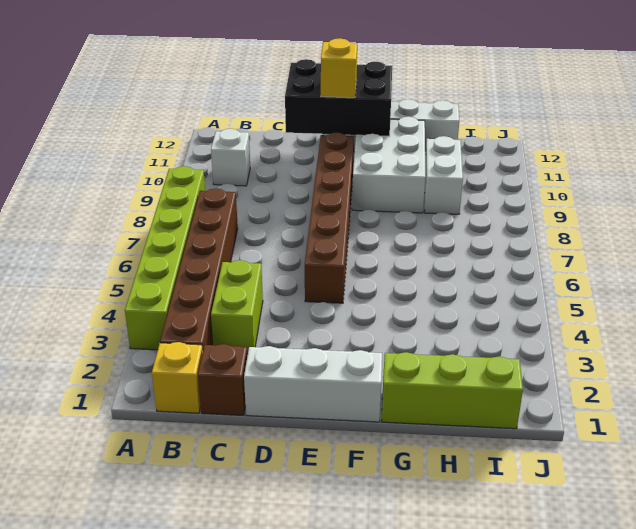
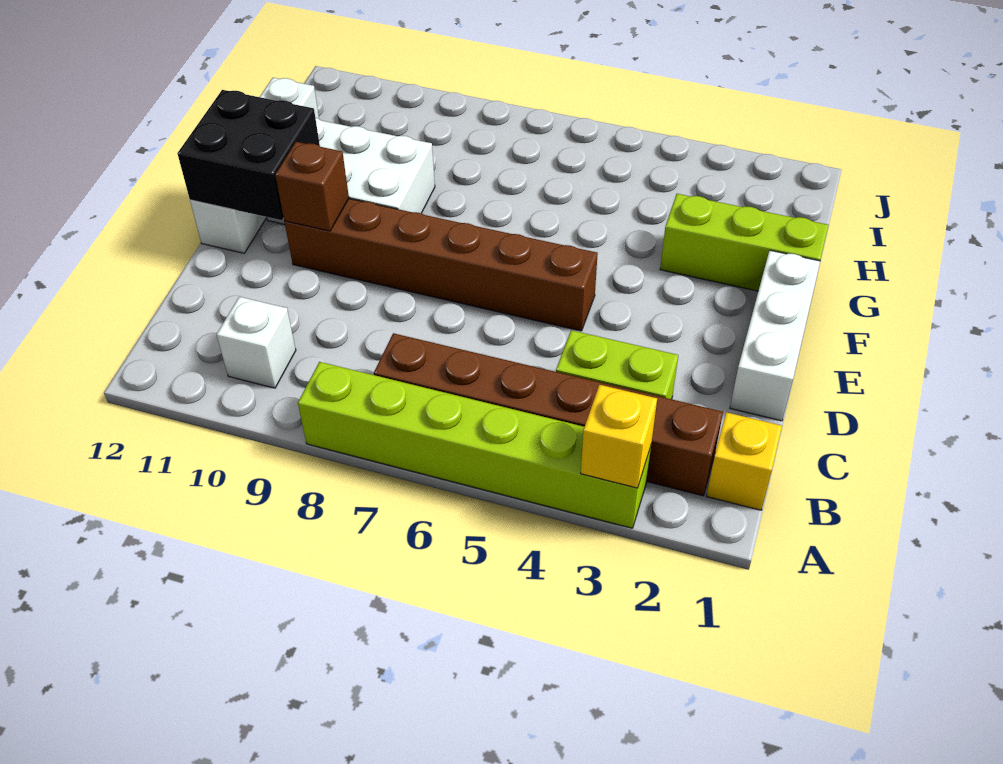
brown 1x1 brick [198,344,247,415] -> brown 1x1 brick moved to [275,142,349,231]
black 2x3 brick [285,59,392,136] -> black 2x2 brick [177,90,320,220]
yellow 1x1 brick [321,38,357,98] -> yellow 1x1 brick moved to [581,385,657,488]
lime 1x3 brick [382,352,523,429] -> lime 1x3 brick turned to [660,194,829,291]
white 1x2 brick [424,136,463,214] -> none

